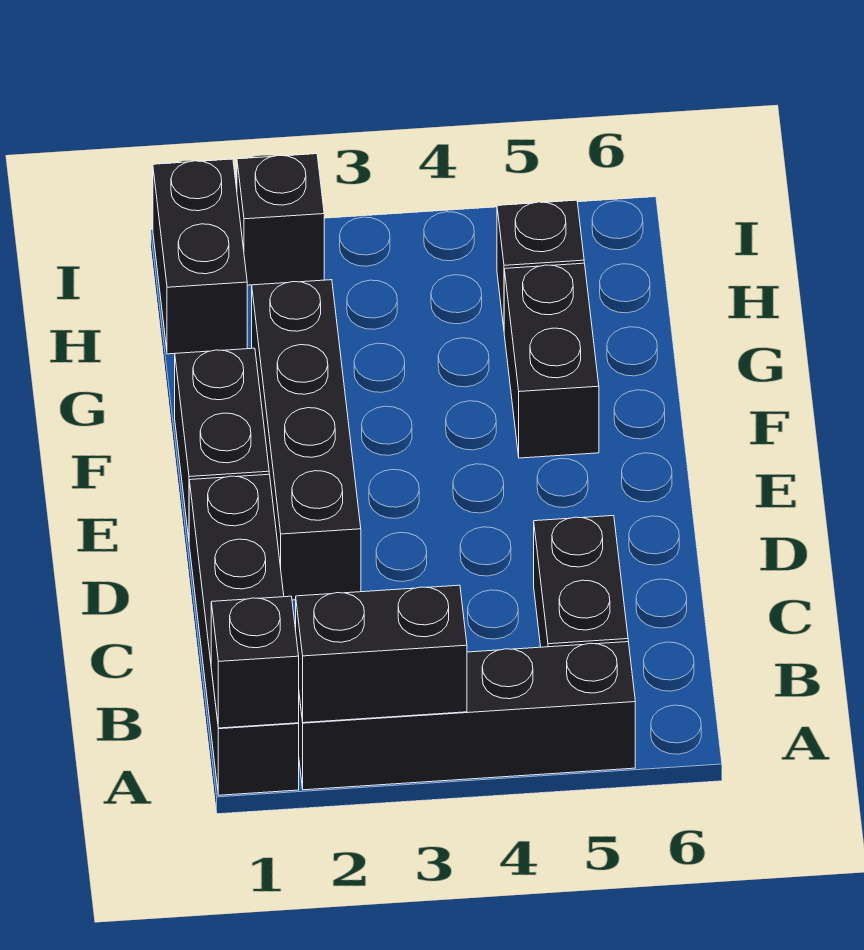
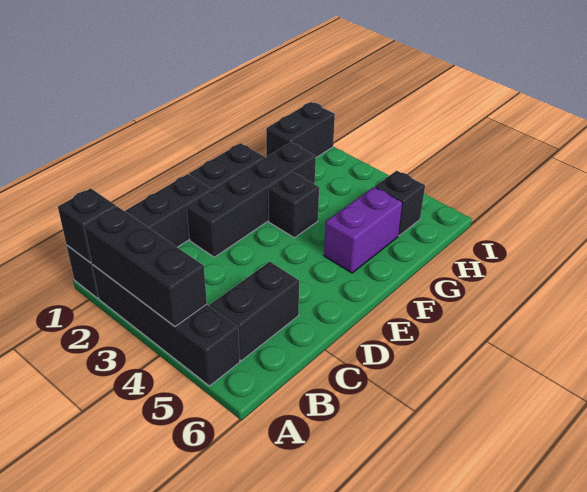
black 1x2 brick [296,585,467,723] -> black 1x3 brick [84,207,207,326]
black 1x2 brick [504,263,599,458] -> purple 1x2 brick [324,187,403,273]
black 1x1 brick [237,154,324,285] -> black 1x1 brick moved to [268,172,319,238]

